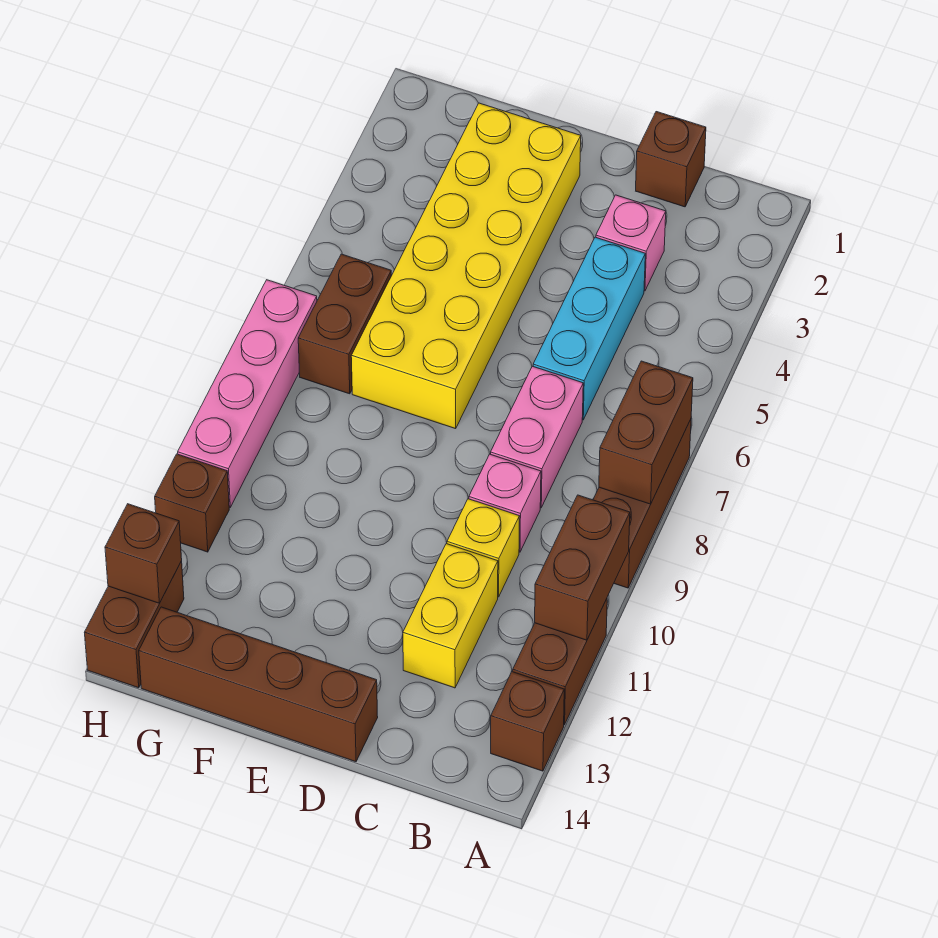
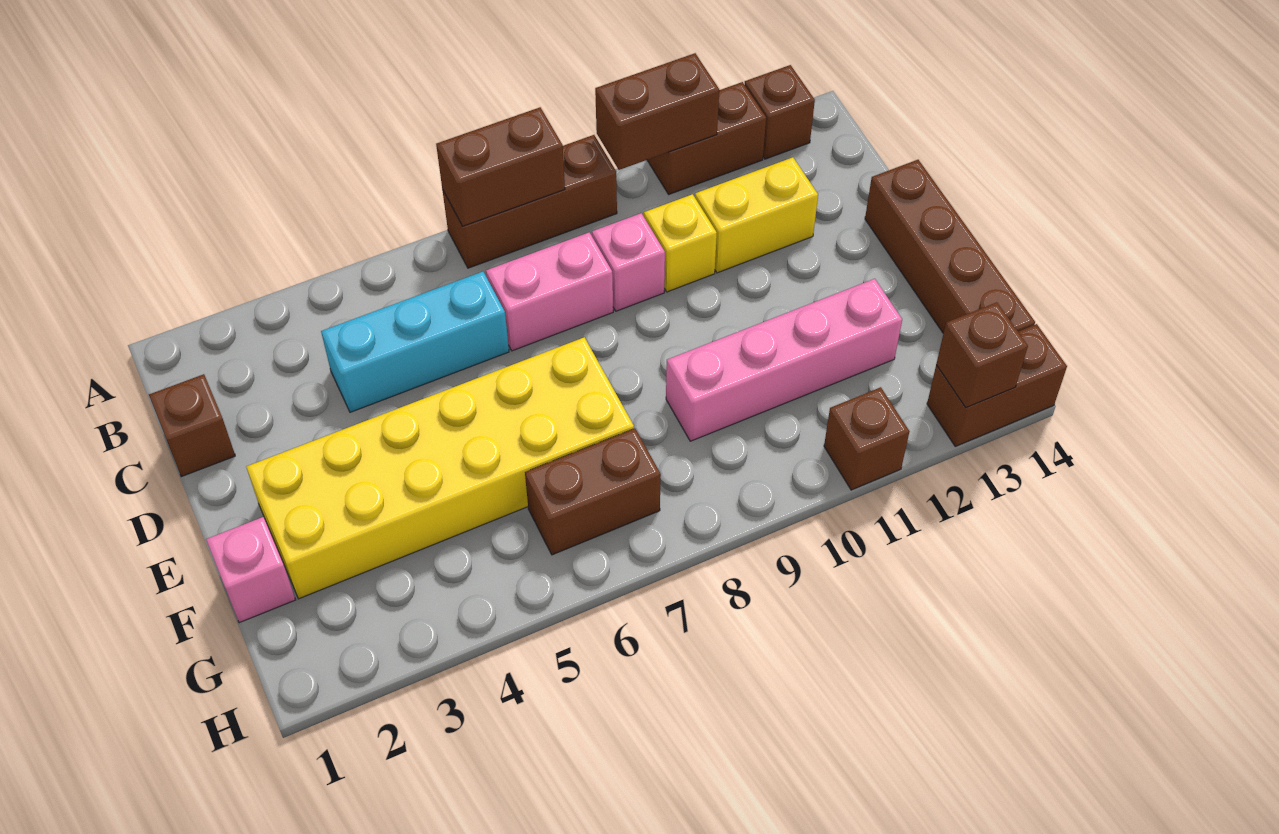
pink 1x1 brick [596,195,666,291] -> pink 1x1 brick moved to [206,517,295,623]
pink 1x4 brick [178,280,317,507] -> pink 1x4 brick moved to [666,279,902,441]

